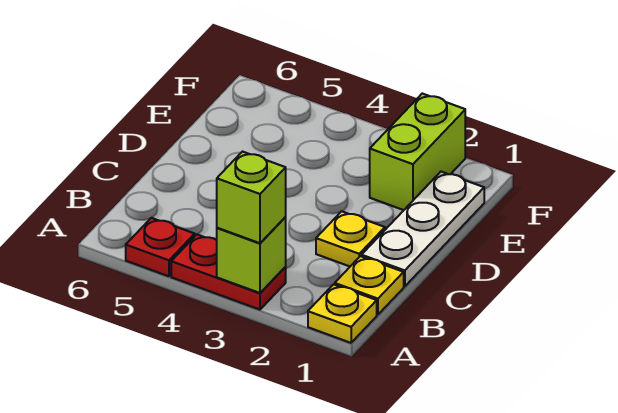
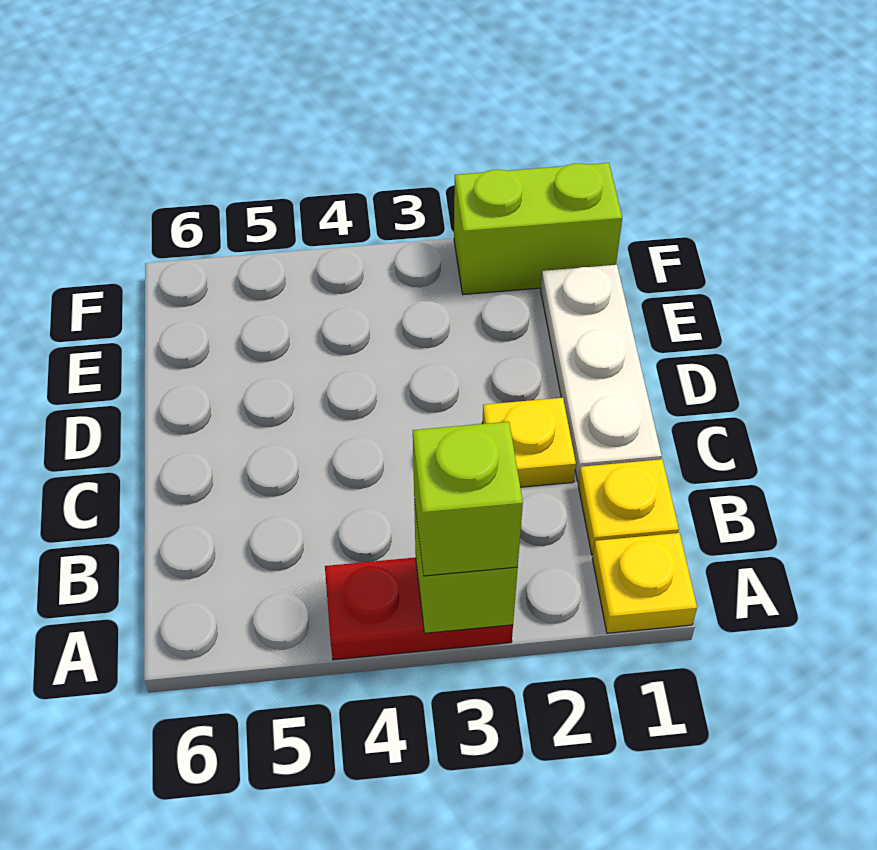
red 1x1 plate [126,218,195,276] -> none
lime 1x2 brick [370,94,465,210] -> lime 1x2 brick turned to [454,163,622,295]

